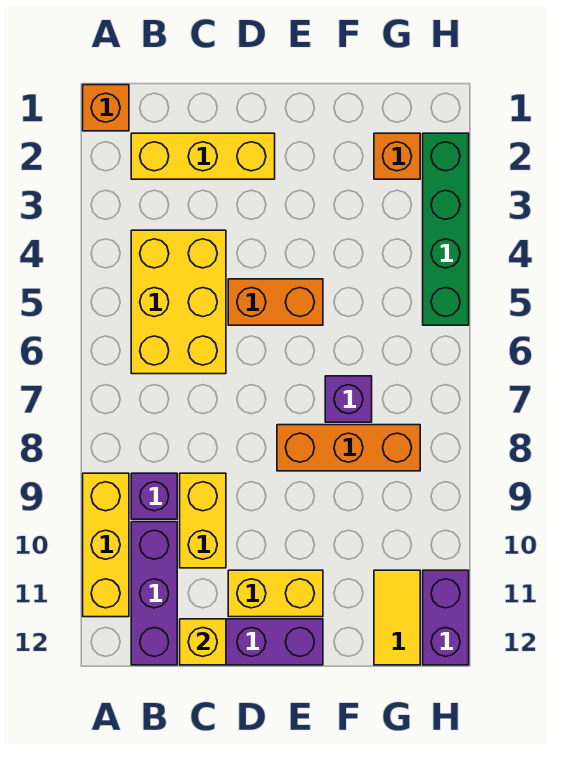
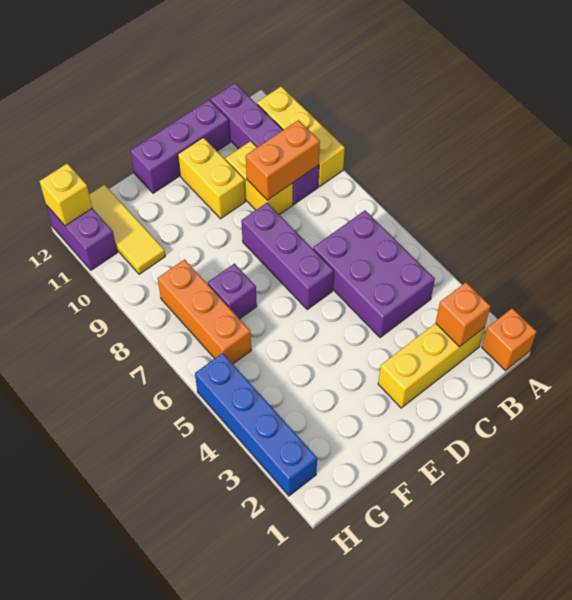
yellow 2x3 brick [131,230,226,374] -> purple 2x3 brick [313,211,435,338]
yellow 1x1 brick [180,619,226,665] -> yellow 1x1 brick moved to [40,164,92,226]
orange 1x2 brick [228,279,323,325] -> orange 1x2 brick moved to [246,120,320,200]
none -> purple 1x3 brick [241,203,334,309]
yellow 1x2 brick [228,570,323,617] -> yellow 1x2 brick turned to [178,138,245,219]
orange 1x3 brick [277,425,420,471] -> orange 1x3 brick turned to [158,260,251,364]
orange 1x1 brick [374,133,420,179] -> orange 1x1 brick moved to [436,282,491,347]
yellow 1x2 tile [374,570,420,665] -> yellow 1x3 tile [89,185,165,274]
green 1x4 brick [423,133,469,325] -> blue 1x4 brick [195,353,317,496]

